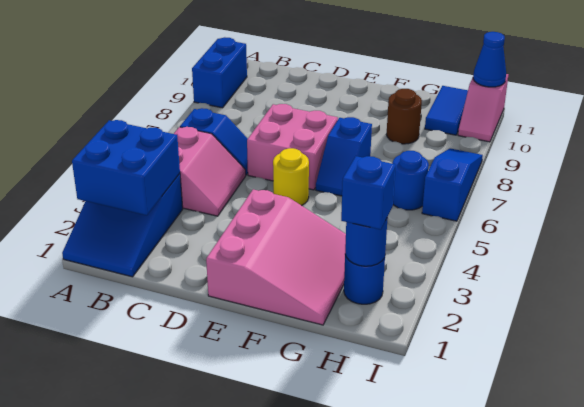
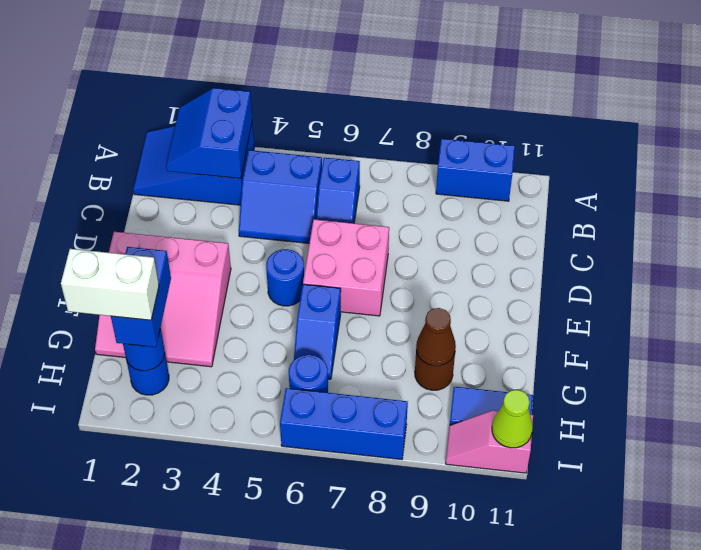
blue 2x2 brick [72,120,180,215] -> blue 2x2 slope [166,88,252,179]
pink 2x2 slope [174,127,246,216] -> blue 2x2 slope [239,150,322,243]
yellow 1x1 round brick [273,148,309,206] -> blue 1x1 round brick [266,249,304,306]
blue 1x2 slope [316,117,372,196] -> blue 1x2 slope turned to [294,284,341,379]
none -> brown 1x1 cone [416,308,456,366]
none -> white 1x2 brick [61,249,159,320]
blue 1x1 brick [341,156,396,230] -> blue 1x2 brick [111,247,171,347]
blue 1x3 slope [422,148,483,221] -> blue 1x3 brick [280,388,408,459]
blue 1x1 cone [473,32,506,87] -> lime 1x1 cone [492,390,533,448]

